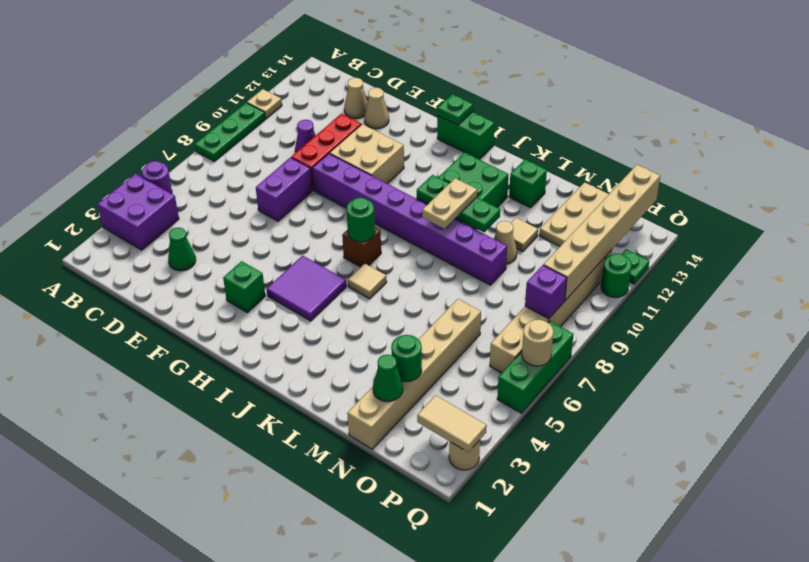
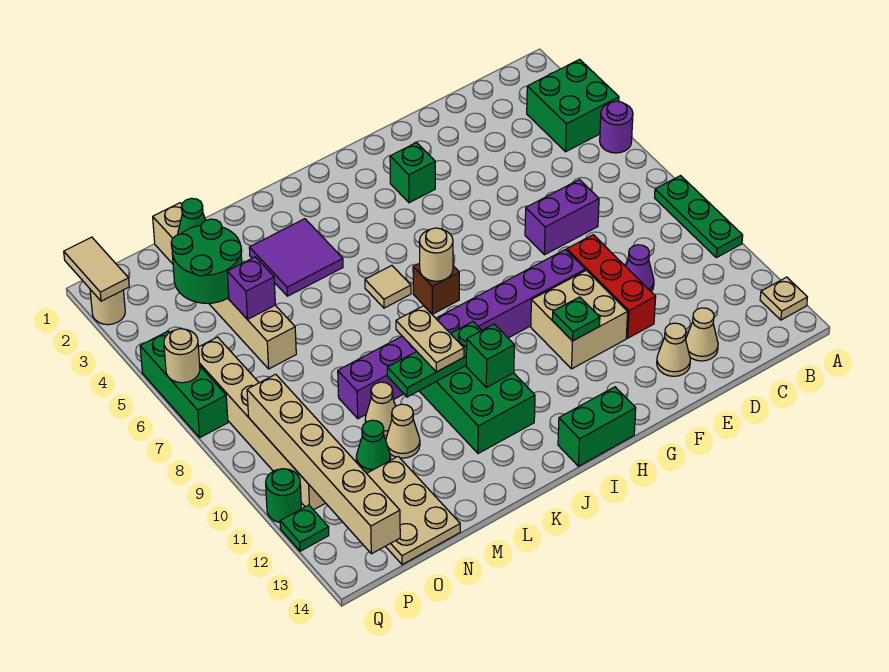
purple 2x2 brick [98,174,179,250] -> green 2x2 brick [527,59,619,152]
tan 1x1 plate [247,89,282,119] -> tan 1x1 plate moved to [760,277,807,320]
green 1x1 cone [168,227,196,271] -> green 1x1 cone moved to [356,420,391,473]
purple 1x2 brick [256,158,312,221] -> purple 1x2 brick turned to [525,180,599,255]
purple 2x2 tile [267,256,346,321] -> purple 2x2 tile moved to [249,219,343,296]
green 1x1 plate [438,94,473,125] -> green 1x1 plate moved to [552,297,600,341]
green 1x1 round brick [346,198,375,242] -> tan 1x1 round brick [419,228,453,281]
green 1x1 brick [509,159,547,208] -> green 1x1 brick moved to [466,324,514,388]
tan 1x1 tile [511,218,538,252] -> tan 1x1 cone [386,404,420,458]
green 1x1 round brick [391,335,422,382] -> green 2x2 round brick [171,219,242,303]
tan 1x2 tile [417,395,487,452] -> tan 1x2 tile turned to [64,237,129,301]
purple 1x1 brick [525,265,567,319] -> purple 1x1 brick moved to [227,257,275,320]

